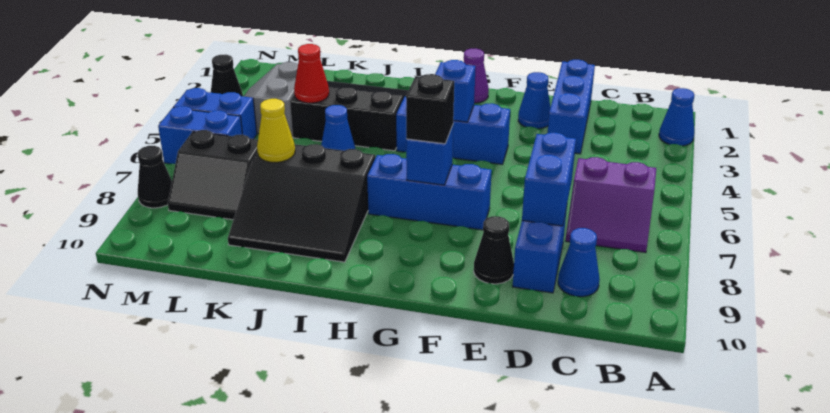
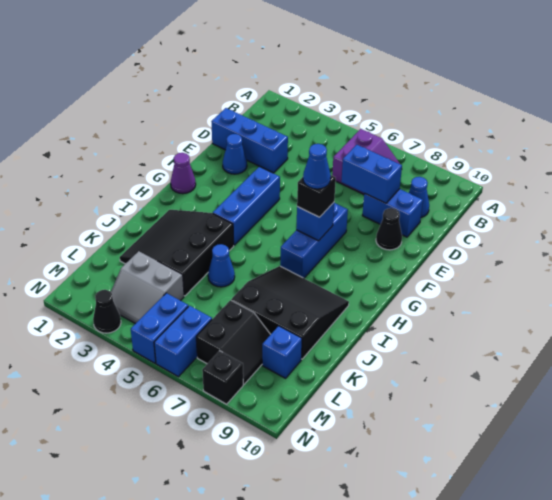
blue 1x1 cone [659,88,694,146] -> blue 1x1 cone moved to [303,144,331,189]
blue 1x1 brick [435,60,476,122] -> blue 1x1 brick moved to [262,326,302,378]
black 3x3 slope [228,144,375,262] -> black 3x3 slope turned to [231,266,349,359]
red 1x1 cone [294,44,329,103] -> none
yellow 1x1 cone [257,99,295,162] -> none
black 1x1 cone [138,146,172,208] -> black 1x1 brick [202,351,243,404]

